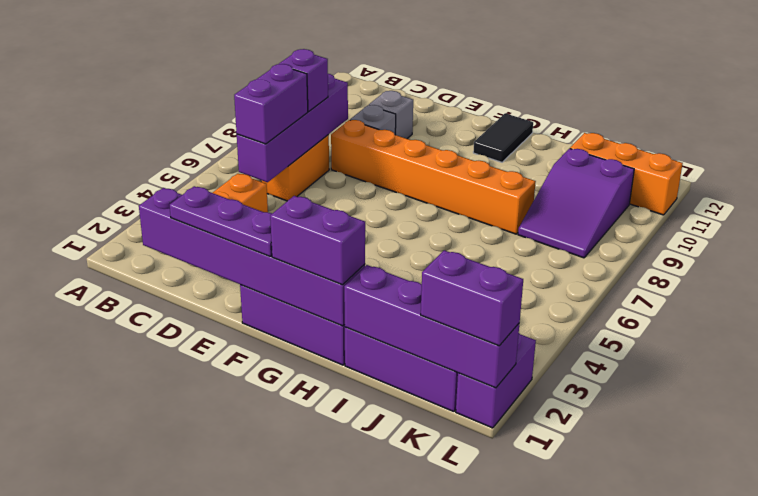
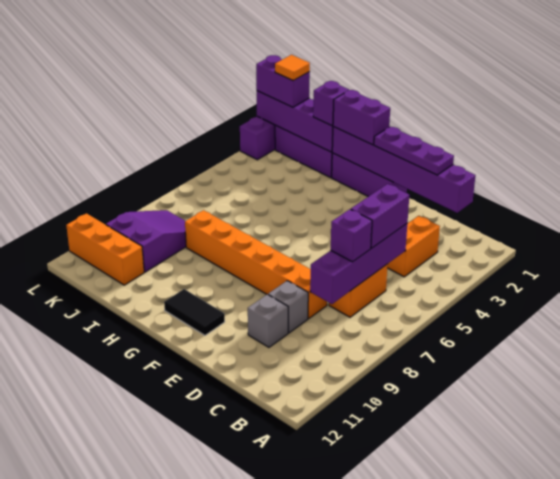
black 1x2 tile [473,113,533,162] -> black 1x2 tile turned to [164,289,225,335]
none -> purple 1x1 brick [313,81,349,126]
none -> orange 1x1 tile [275,55,310,80]

